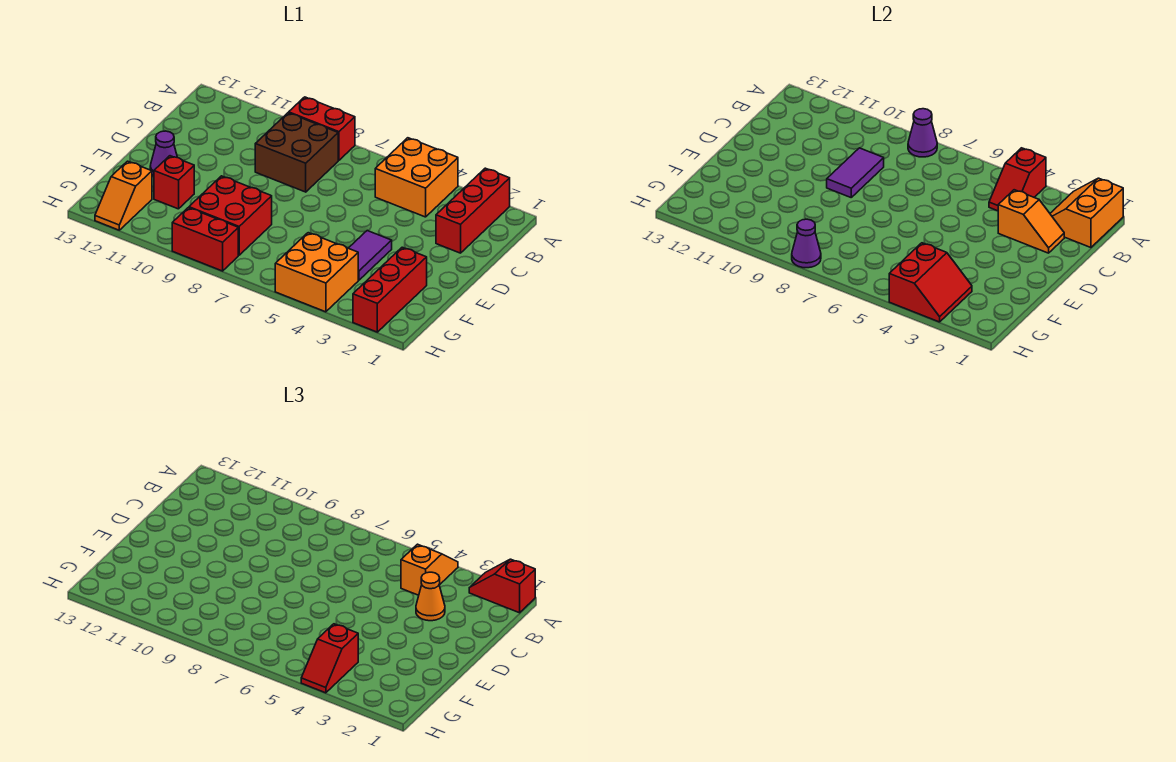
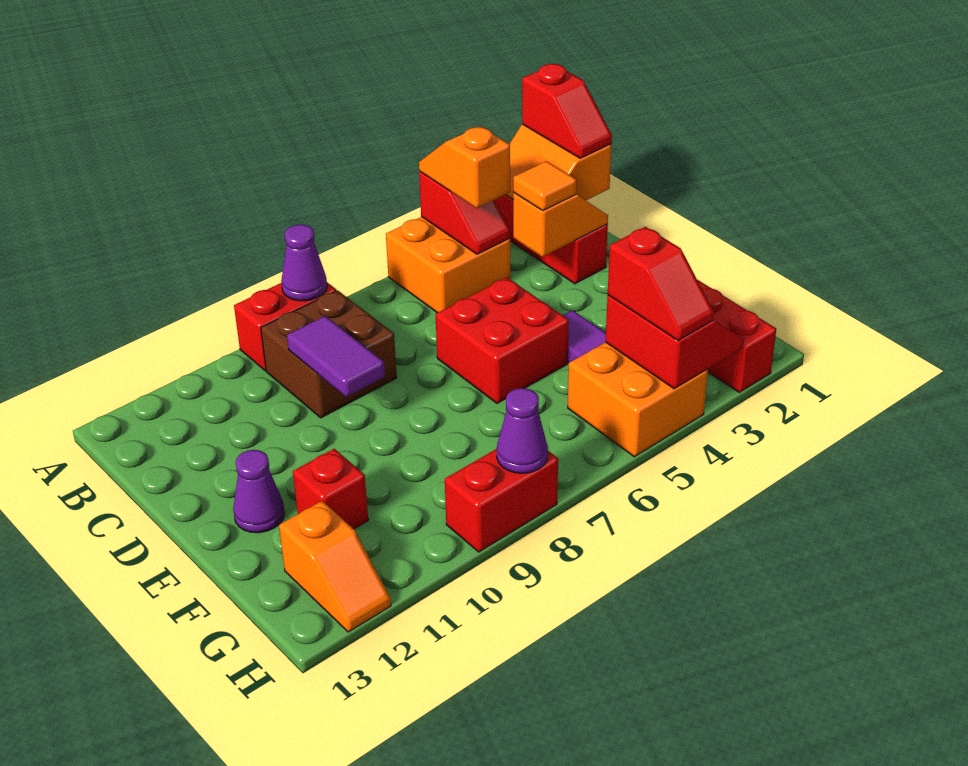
red 1x2 slope [469,559,535,613] -> red 1x2 slope turned to [522,64,612,158]
orange 1x1 cone [416,572,445,621] -> orange 1x1 tile [513,161,576,210]
red 2x2 brick [189,176,272,255] -> red 2x2 brick moved to [436,278,569,403]

